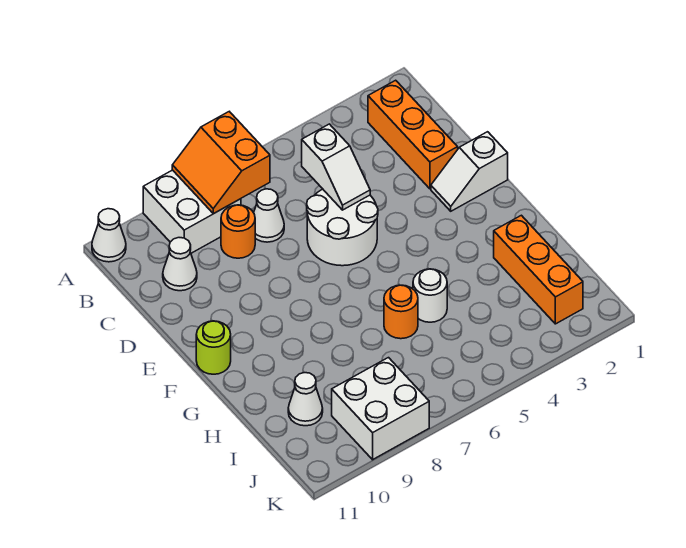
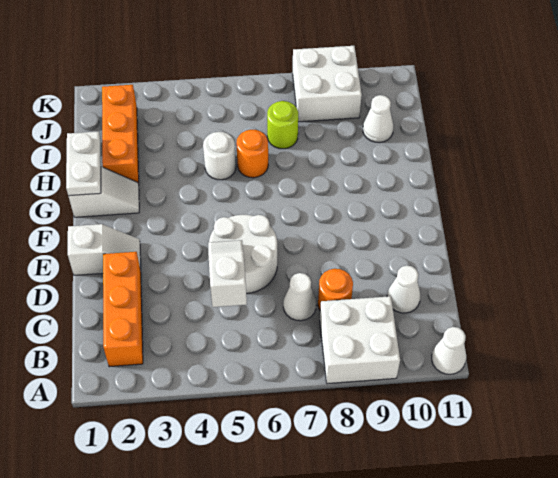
orange 2x2 slope [172,112,270,214] -> none
lime 1x1 round brick [196,321,231,374] -> lime 1x1 round brick moved to [267,101,298,149]
none -> white 1x2 slope [68,167,139,217]
none -> white 1x2 plate [66,131,101,196]

